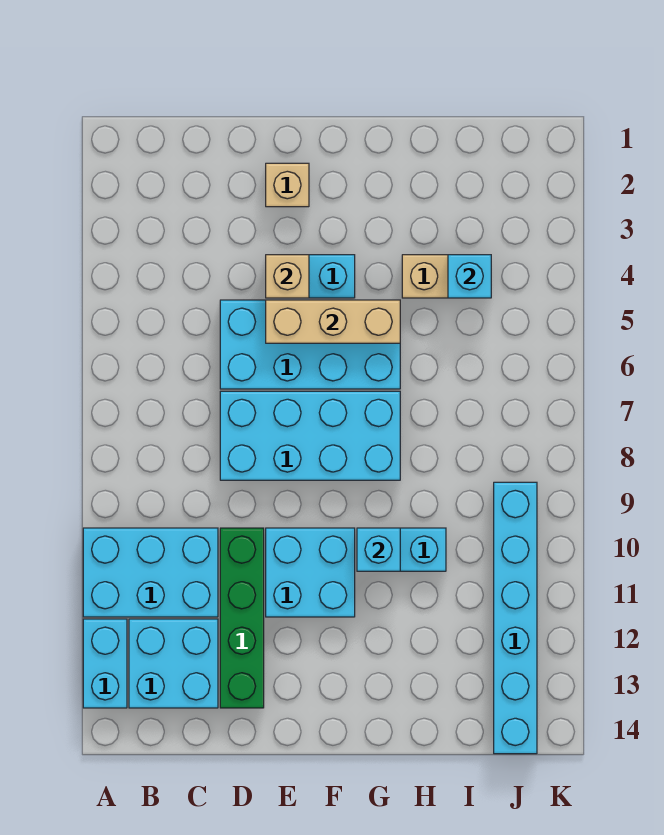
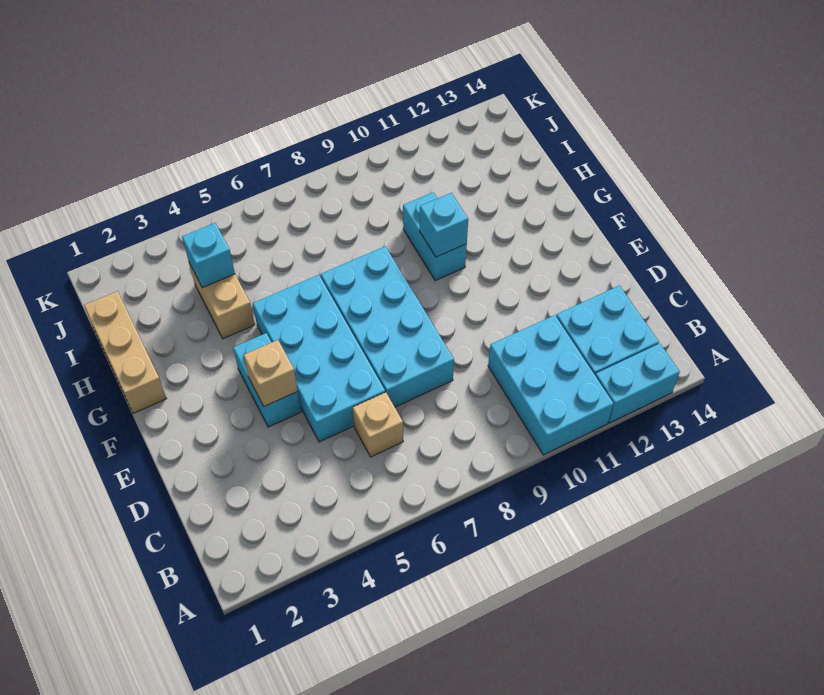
green 1x4 brick [220,528,264,708] -> none
tan 1x1 brick [266,163,309,207] -> tan 1x1 brick moved to [353,392,403,457]
tan 1x3 brick [266,300,400,343] -> tan 1x3 brick moved to [84,291,166,413]
cyan 2x2 brick [266,528,355,617] -> none
cyan 1x6 brick [494,482,537,754] -> none

